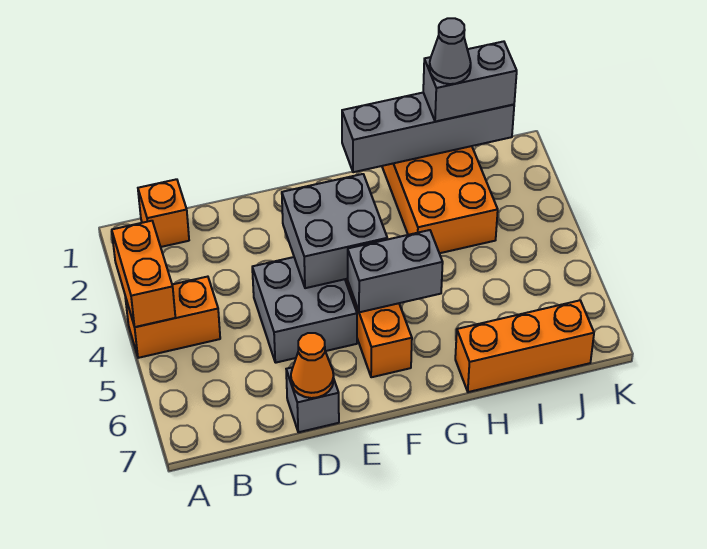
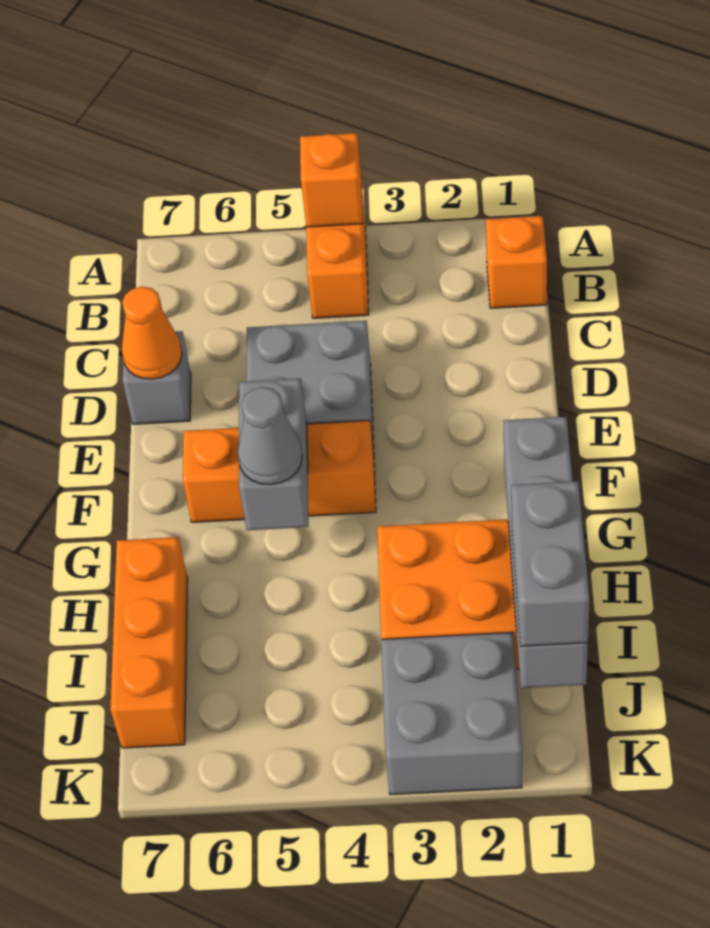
orange 1x2 brick [112,221,175,327] -> orange 1x1 brick [300,133,363,227]
grey 2x2 brick [282,174,387,288] -> grey 2x2 brick moved to [381,632,522,794]
grey 1x1 cone [429,18,471,84] -> grey 1x1 cone moved to [238,387,302,485]

